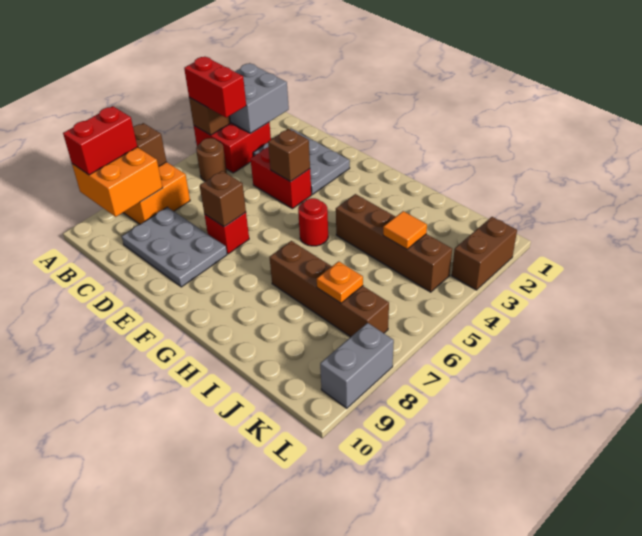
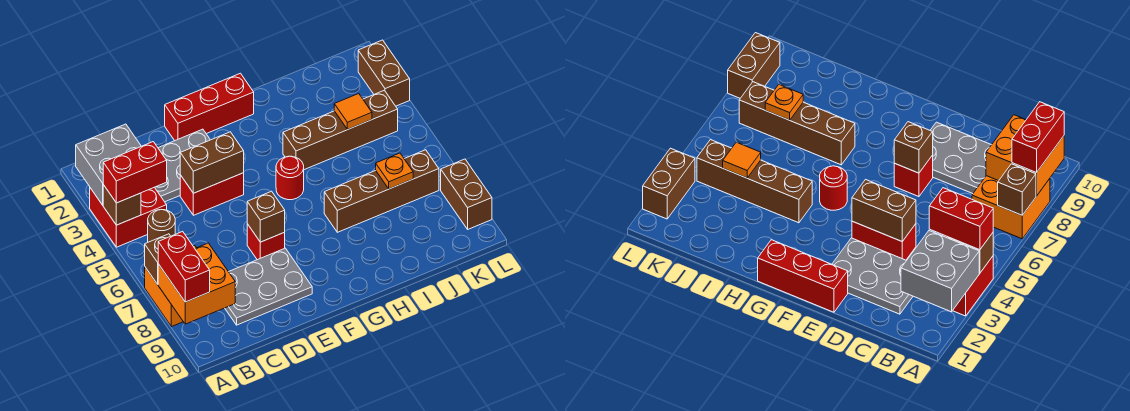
none -> red 1x3 brick [165,73,254,141]
brown 1x1 brick [268,129,310,182] -> brown 1x2 brick [180,132,244,193]
grey 1x2 brick [320,323,394,408] -> brown 1x2 brick [441,159,492,229]

